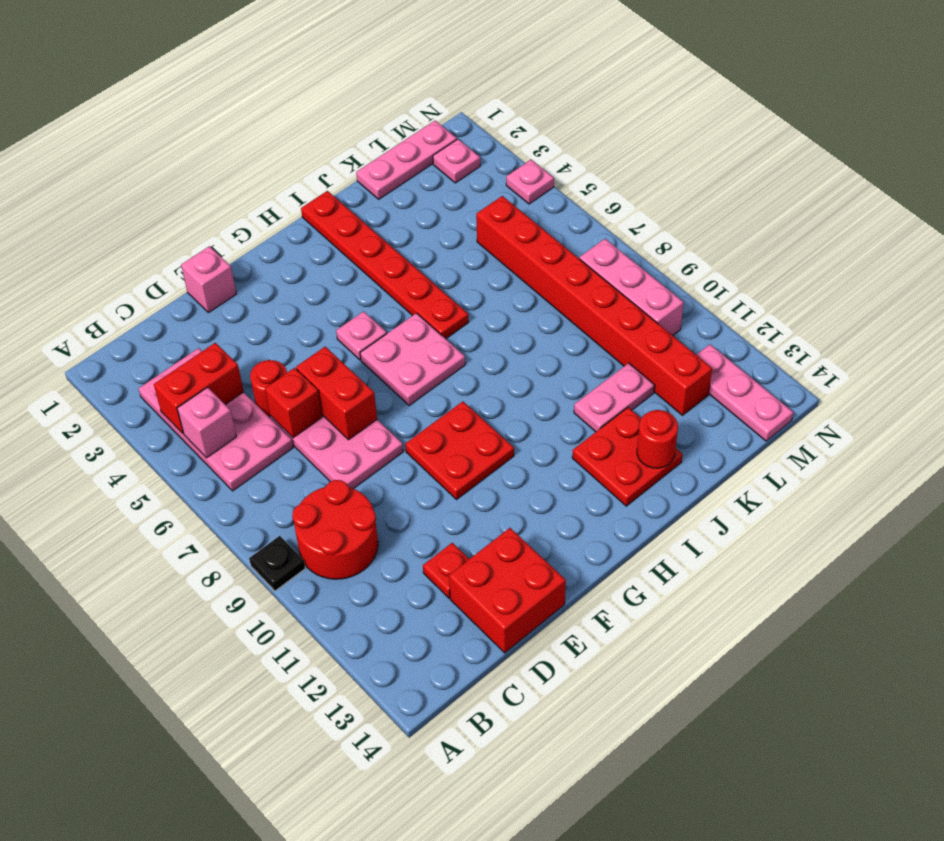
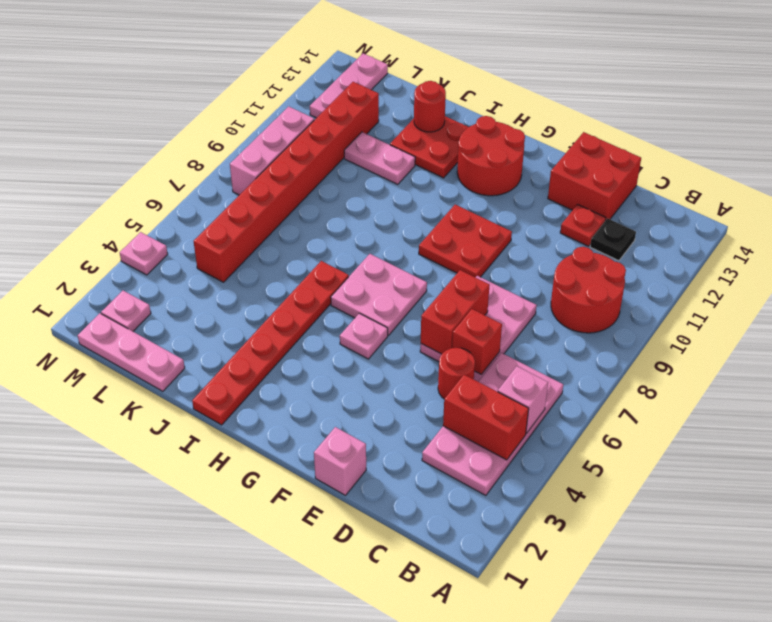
black 1x1 plate [249,536,305,591] -> black 1x1 plate moved to [590,218,636,261]
none -> red 2x2 round brick [457,116,525,196]

